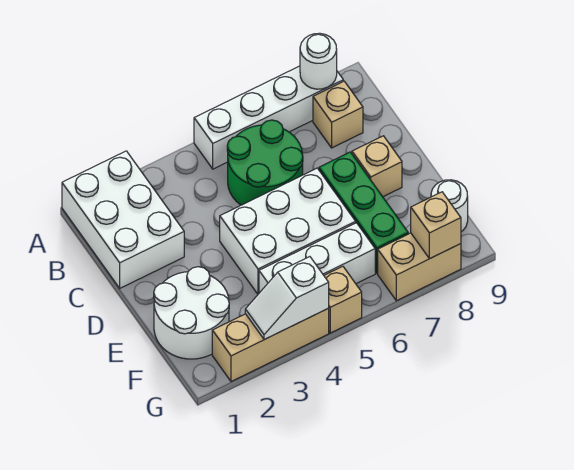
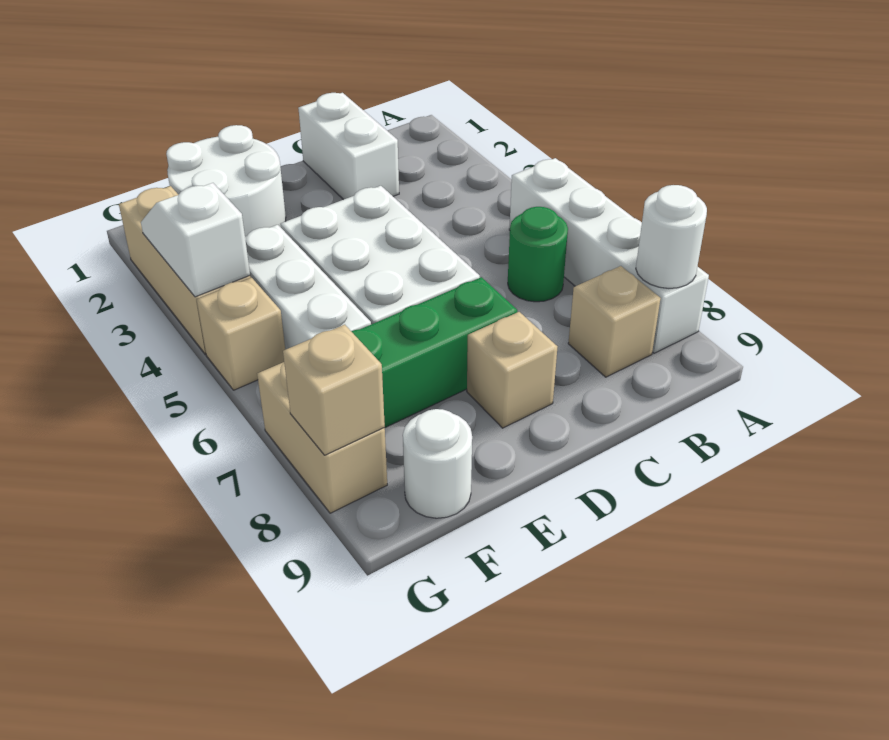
white 2x3 brick [62,151,184,288] -> white 1x2 brick [298,93,399,200]
green 2x2 round brick [227,120,303,205] -> green 1x1 round brick [508,207,568,302]

